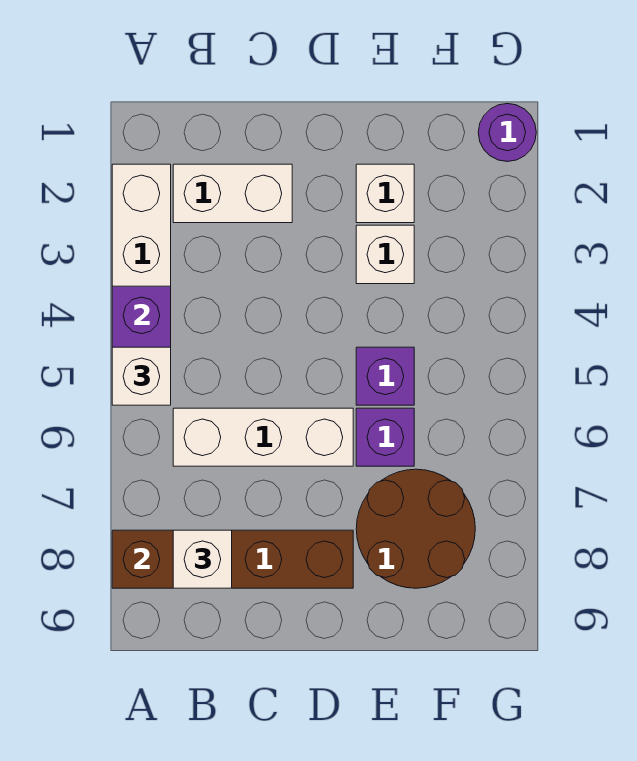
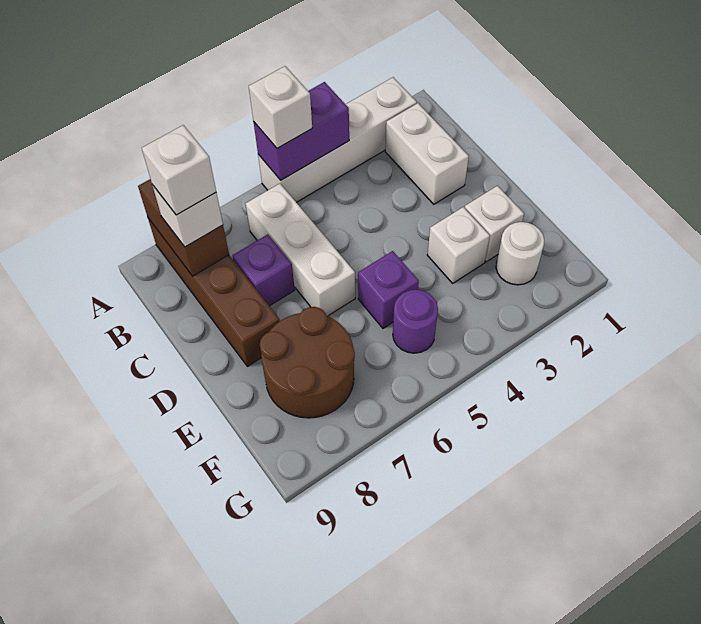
none -> white 1x1 brick [142,125,216,215]
purple 1x1 brick [356,408,414,466] -> purple 1x1 brick moved to [232,234,295,306]
none -> white 1x1 round brick [496,222,544,285]
purple 1x1 round brick [478,104,536,162] -> purple 1x1 round brick moved to [393,290,438,353]

